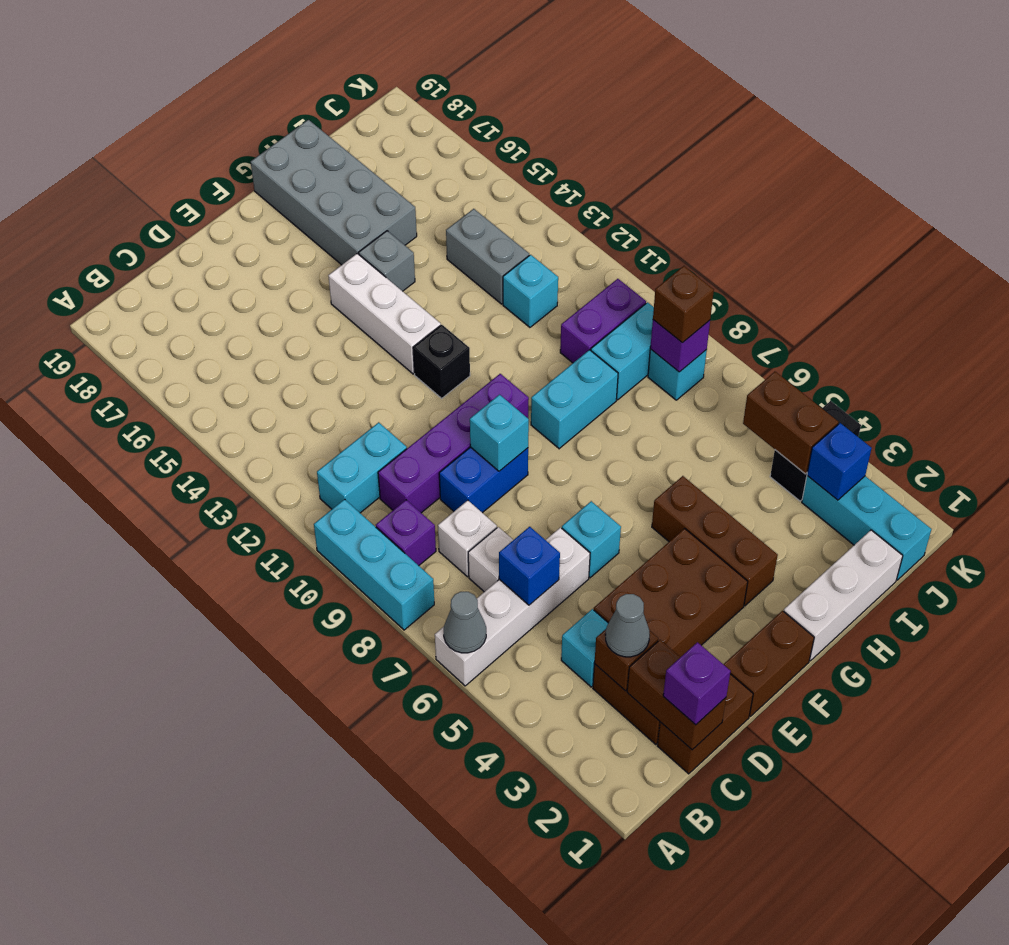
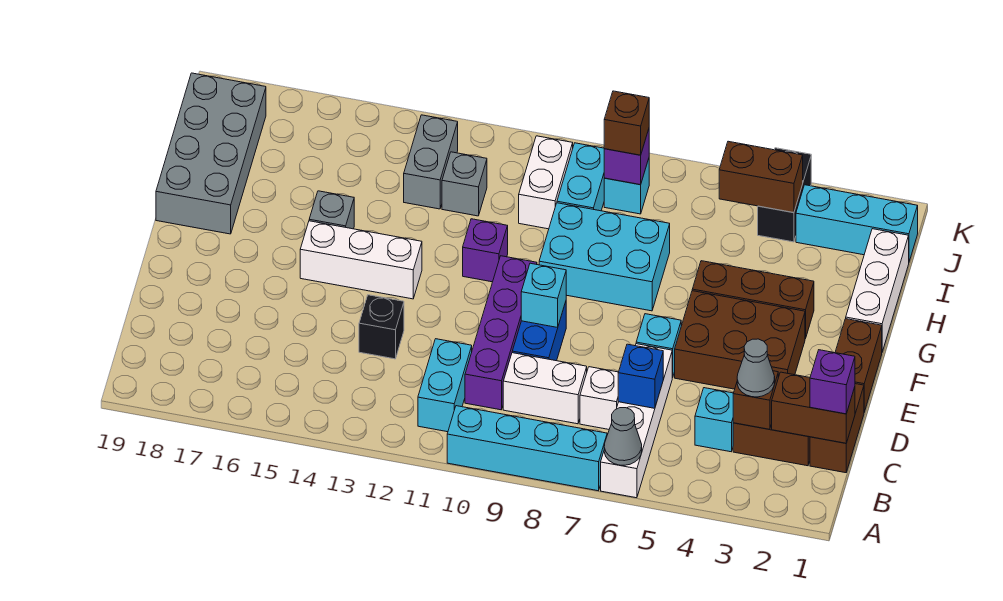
cyan 1x3 brick [314,499,434,630] -> cyan 1x4 brick [447,406,607,491]
purple 1x1 brick [376,500,436,566] -> purple 1x1 brick moved to [463,219,508,282]
white 1x1 brick [438,500,497,577] -> white 1x2 brick [503,353,587,424]
brown 2x3 brick [594,529,748,657] -> brown 2x3 brick turned to [675,291,805,389]
black 1x1 brick [413,325,470,398] -> black 1x1 brick moved to [359,295,404,359]
cyan 1x2 brick [531,350,618,449] -> cyan 2x3 brick [539,203,670,311]
grey 2x4 brick [251,120,417,265] -> grey 2x4 brick turned to [156,73,266,234]
purple 1x2 brick [560,279,646,363] -> white 1x2 brick [519,136,573,229]
cyan 1x1 brick [503,255,558,327] -> grey 1x1 brick [442,152,487,216]
grey 1x2 brick [446,209,529,304] -> grey 1x2 brick turned to [404,115,458,209]
blue 1x1 brick [807,423,872,500] -> none

